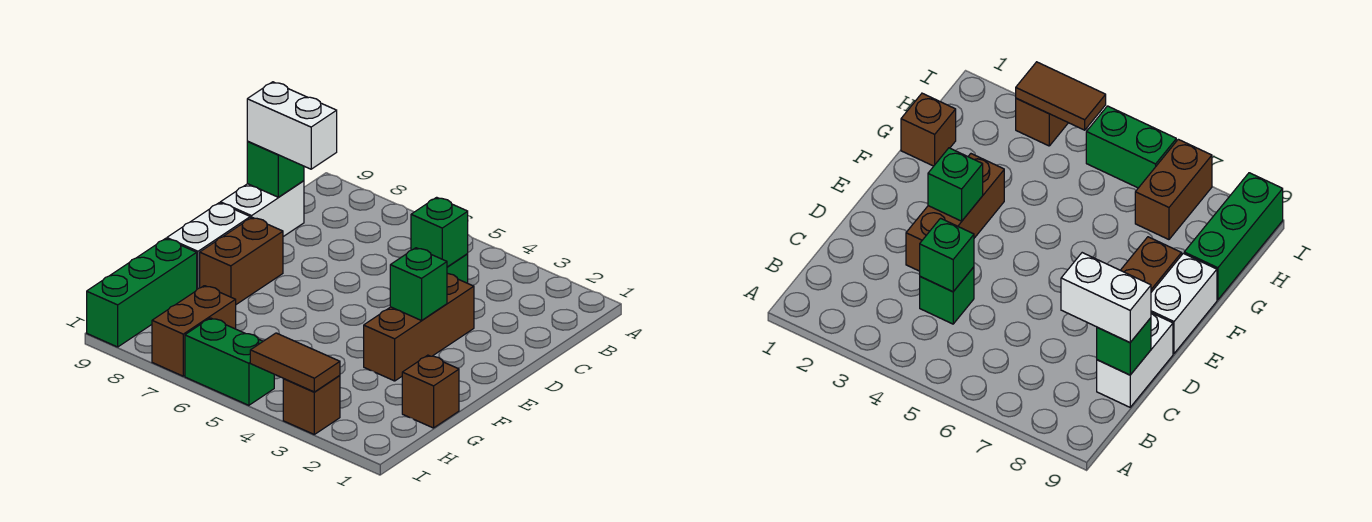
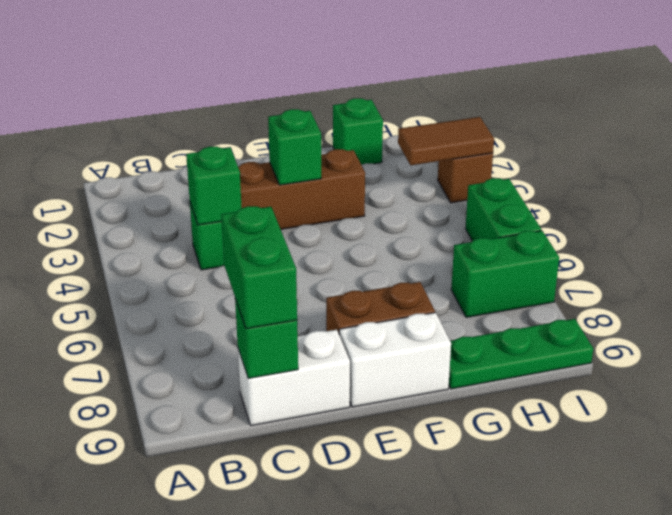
white 1x2 brick [247,82,337,169] -> green 1x2 brick [221,206,297,329]
brown 1x1 brick [402,355,459,428] -> green 1x1 brick [333,98,383,165]
green 1x3 brick [87,239,197,347] -> green 1x3 plate [449,319,593,389]
brown 1x2 brick [152,286,236,376] -> green 1x2 brick [451,231,559,317]
brown 1x2 tile [250,333,340,392] -> brown 1x2 tile turned to [398,117,494,165]

